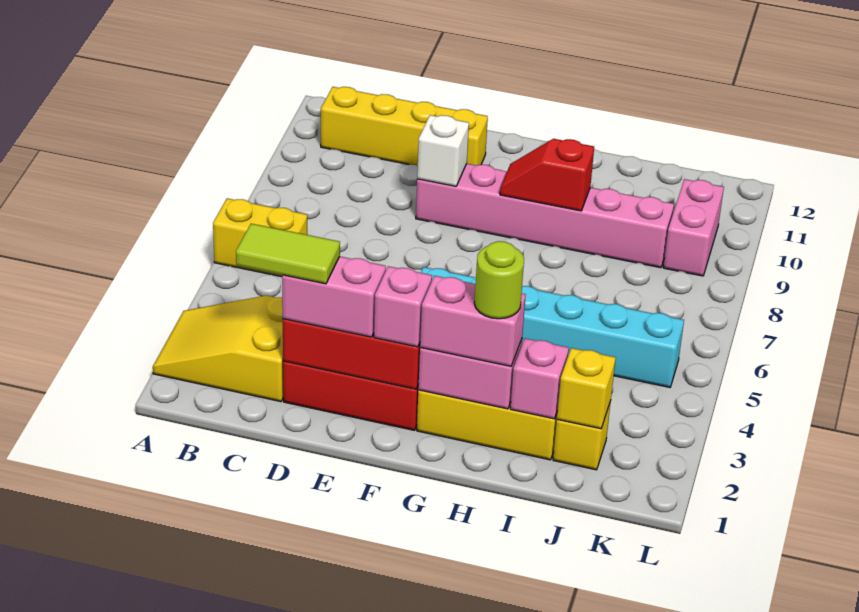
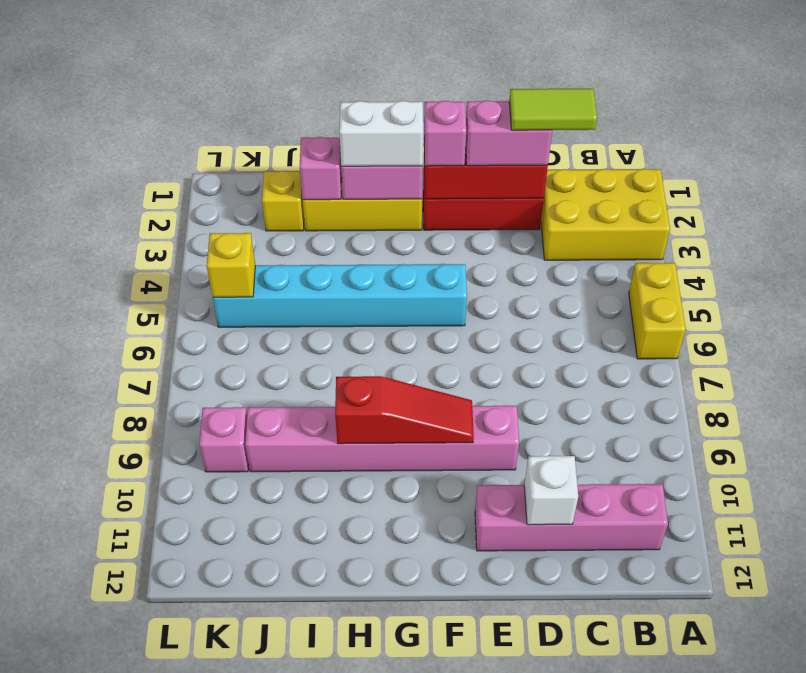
yellow 2x3 slope [153,295,283,402] -> yellow 2x3 brick [541,169,670,260]
yellow 1x2 brick [213,198,307,277] -> yellow 1x2 brick turned to [629,263,686,359]
yellow 1x4 brick [321,87,488,166] -> pink 1x4 brick [475,484,668,551]
white 1x1 brick [417,115,469,186] -> white 1x1 brick moved to [524,456,578,525]
pink 1x2 brick [420,276,526,366] -> white 1x2 brick [339,101,423,166]
red 1x2 slope [500,139,594,211] -> red 1x3 slope [335,376,474,444]
lime 1x1 round brick [474,241,524,319] -> none
yellow 1x1 brick [557,348,616,429] -> yellow 1x1 brick moved to [207,233,255,297]
pink 1x2 brick [663,179,724,276] -> pink 1x1 brick [199,407,249,472]

